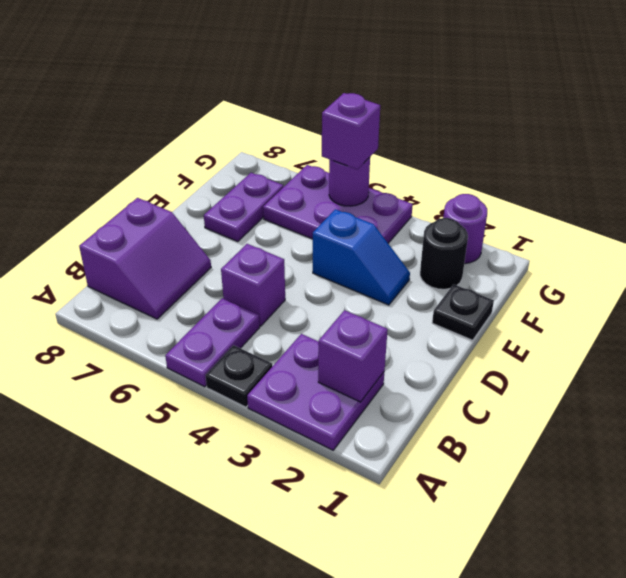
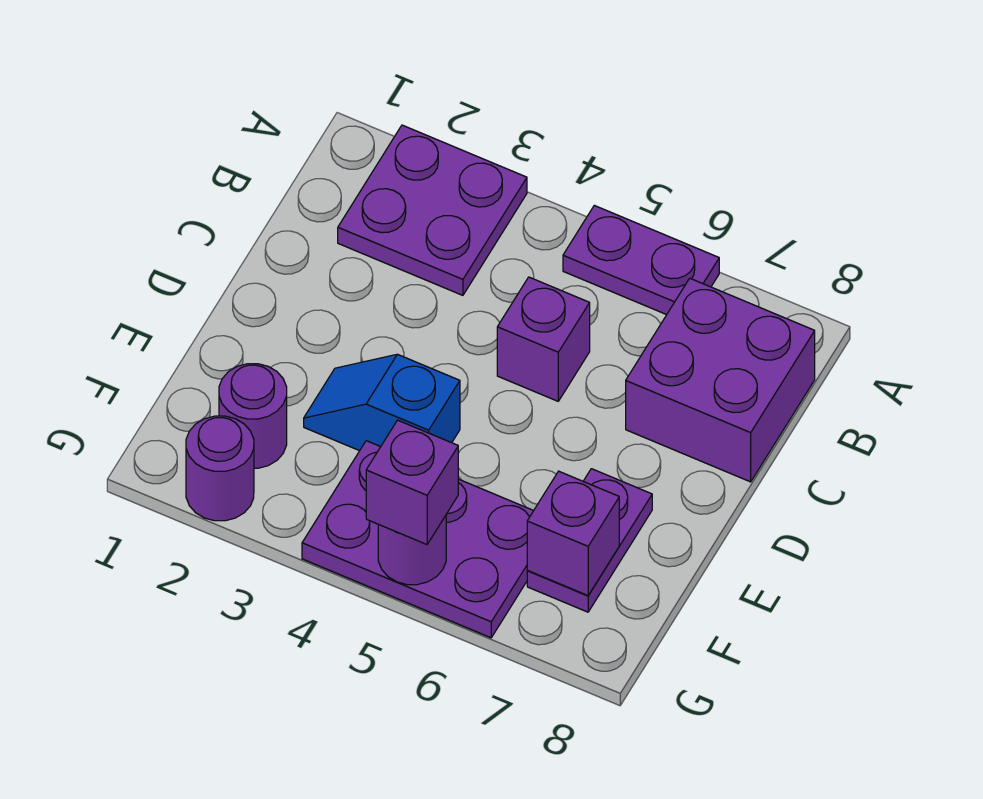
black 1x1 plate [205,345,272,407] -> none
purple 1x2 plate [165,298,260,387] -> purple 1x2 plate turned to [563,205,719,315]
purple 1x1 brick [318,310,388,402] -> purple 1x1 brick moved to [527,471,619,595]
purple 2x2 slope [79,198,211,319] -> purple 2x2 brick [626,279,815,482]
black 1x1 plate [432,284,494,340] -> none
black 1x1 round brick [420,218,468,289] -> purple 1x1 round brick [219,364,287,468]

